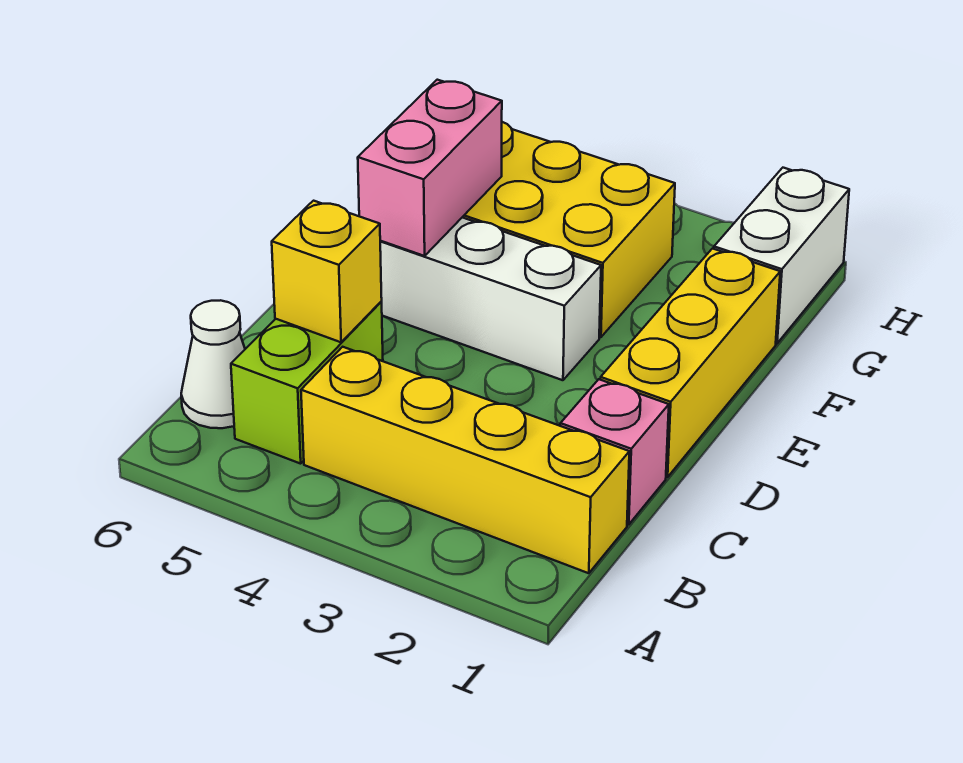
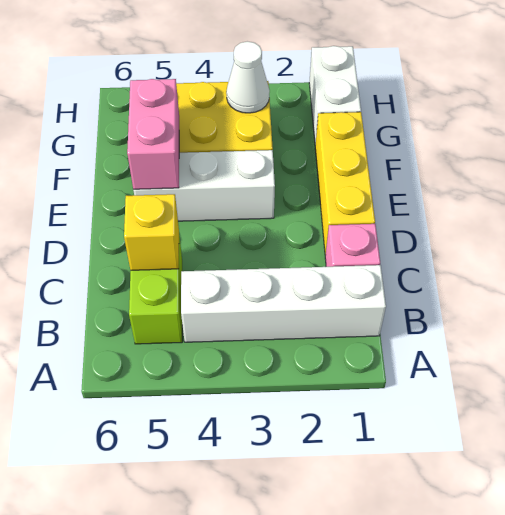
yellow 1x4 brick [301,347,629,573] -> white 1x4 brick [181,265,386,342]
white 1x1 cone [181,300,245,428] -> white 1x1 cone moved to [226,41,270,113]

